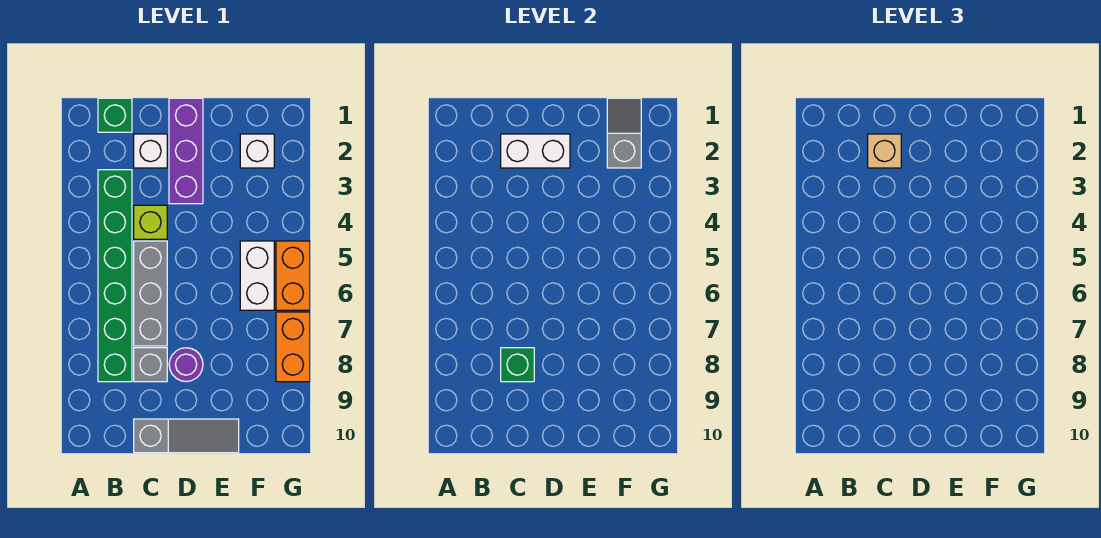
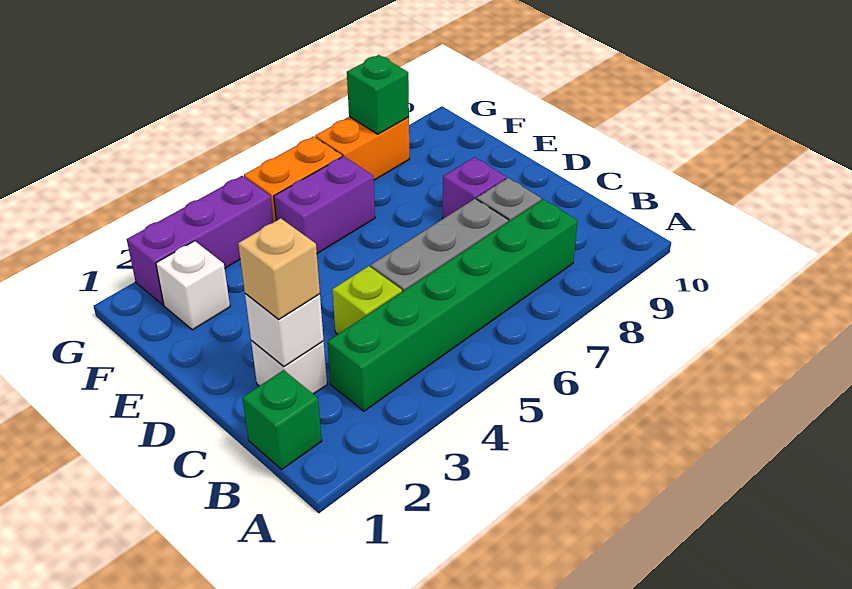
white 1x2 brick [501,134,570,168] -> white 1x1 brick [245,294,324,366]
green 1x1 brick [501,348,534,382] -> green 1x1 brick moved to [347,55,409,134]
grey 1x3 slope [134,419,239,453] -> none
purple 1x3 brick [169,98,203,204] -> purple 1x3 brick moved to [127,176,273,305]
purple 1x1 round brick [169,348,203,382] -> purple 1x1 brick [443,157,506,219]
grey 1x2 slope [607,98,641,168] -> none
white 1x2 brick [240,241,274,310] -> purple 1x2 brick [274,156,375,253]

